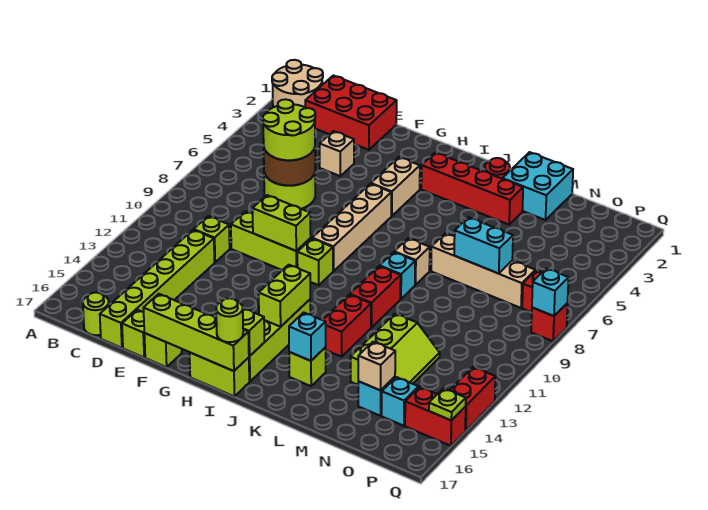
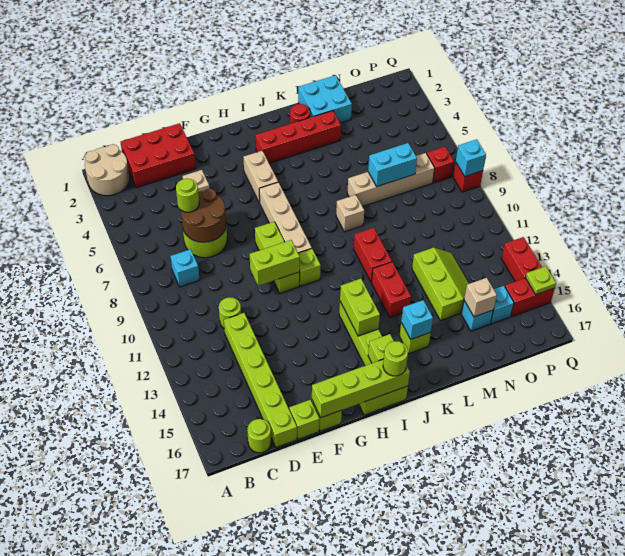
lime 2x2 round brick [263,99,315,160] -> lime 1x1 round brick [176,179,199,212]
lime 1x1 brick [194,216,230,262] -> lime 1x1 round brick [219,297,241,328]
lime 1x3 brick [231,211,311,270] -> lime 1x3 brick turned to [255,222,300,293]
cyan 1x1 brick [380,252,415,299] -> cyan 1x1 brick moved to [171,249,200,287]

